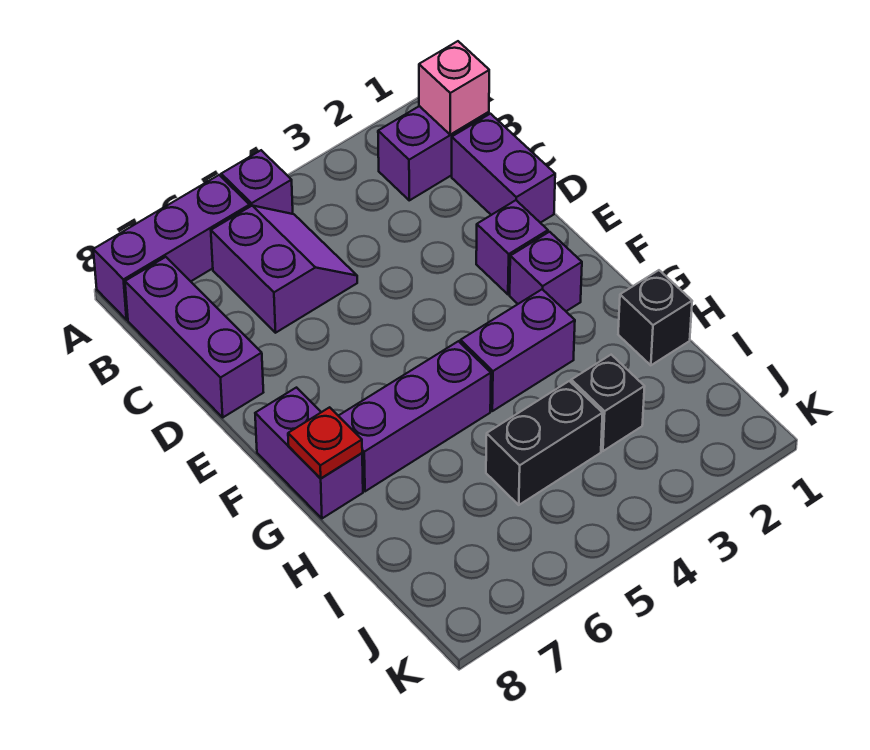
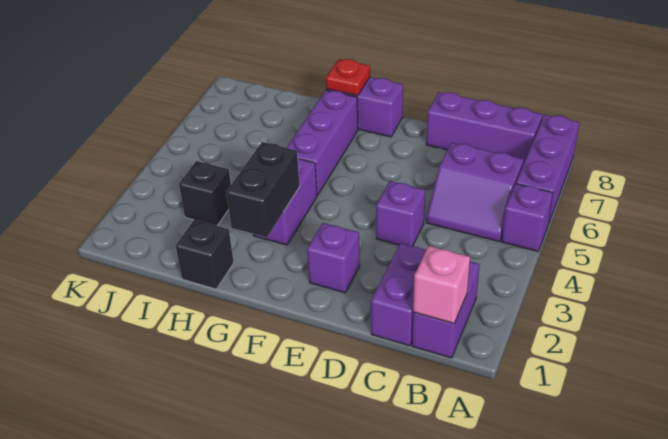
purple 1x2 brick [452,114,555,223] -> purple 1x2 brick turned to [371,243,426,346]
purple 1x1 brick [510,232,582,311] -> purple 1x1 brick moved to [376,181,425,246]
black 1x2 brick [486,381,603,505] -> black 1x2 brick moved to [226,142,300,237]

